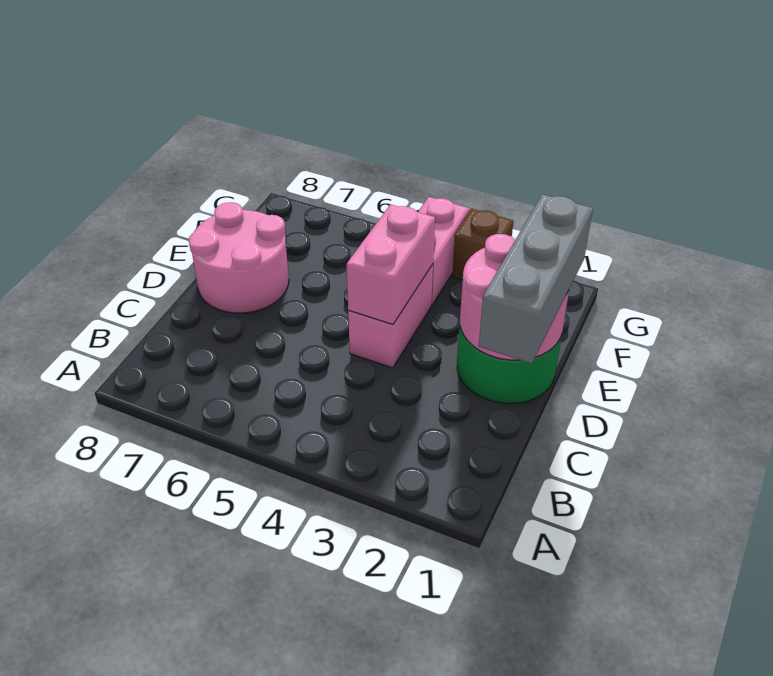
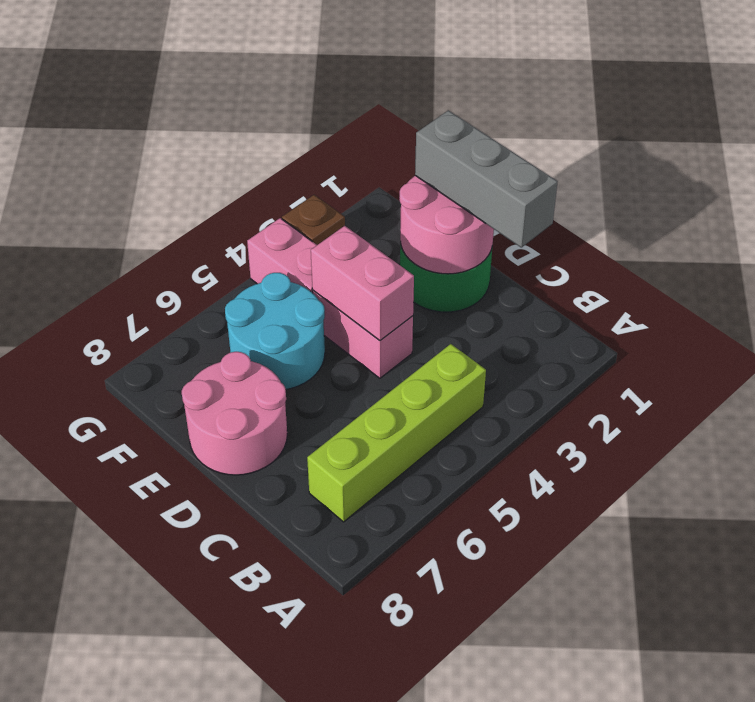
none -> lime 1x4 brick [307,344,486,522]
none -> cyan 2x2 round brick [225,273,325,389]

